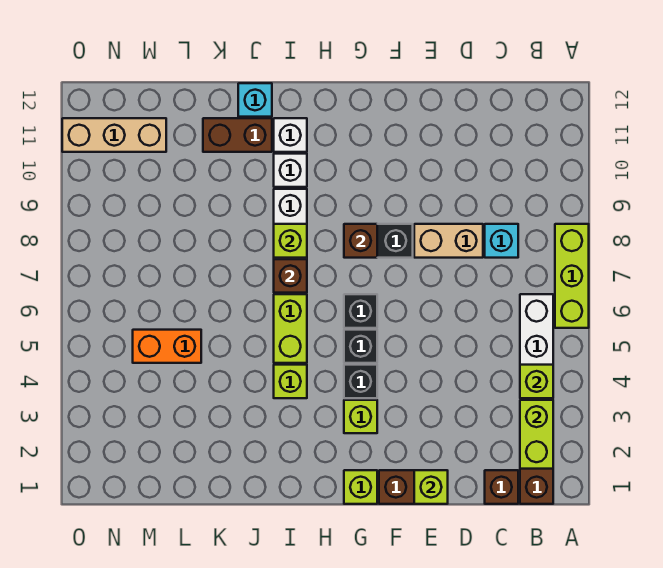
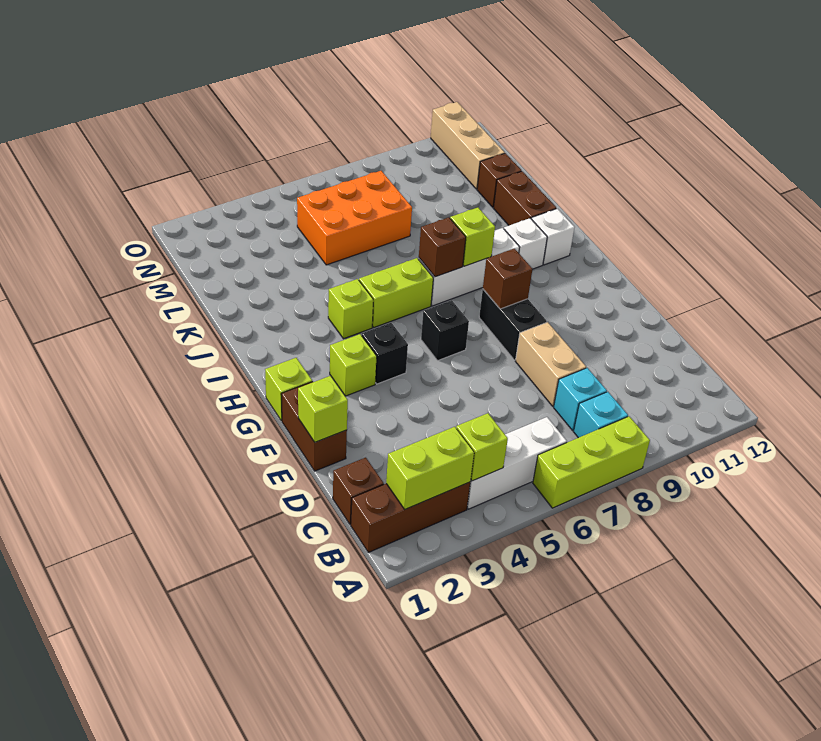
black 1x1 brick [344,330,377,363] -> none
cyan 1x1 brick [238,83,272,117] -> cyan 1x1 brick moved to [574,392,628,438]
orange 1x2 brick [133,330,201,363] -> orange 2x3 brick [297,171,412,265]
none -> brown 1x1 brick [477,153,522,207]

